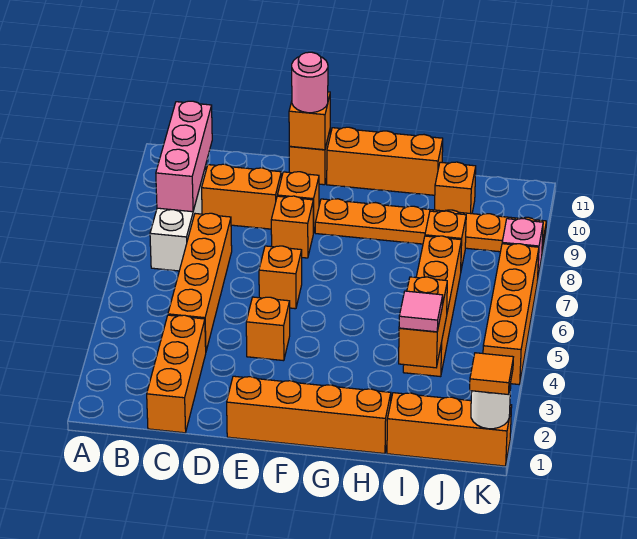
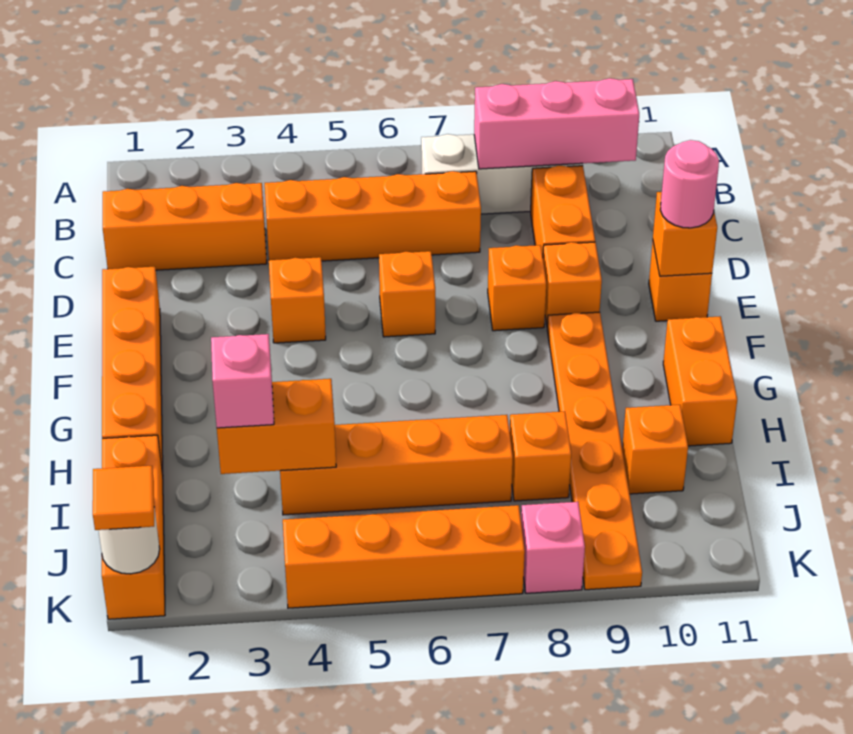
orange 1x3 brick [327,127,443,195] -> orange 1x2 brick [663,316,737,446]
pink 1x1 tile [399,291,443,332] -> pink 1x1 brick [211,334,274,428]

